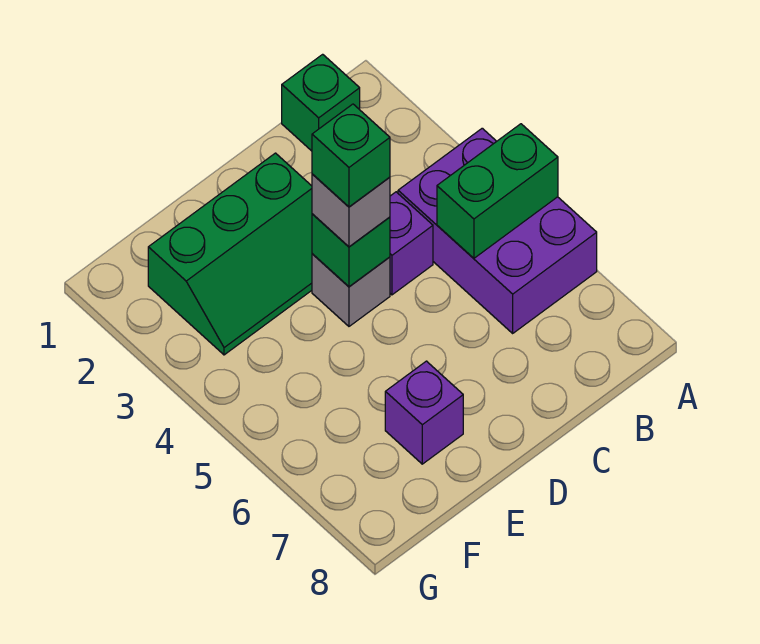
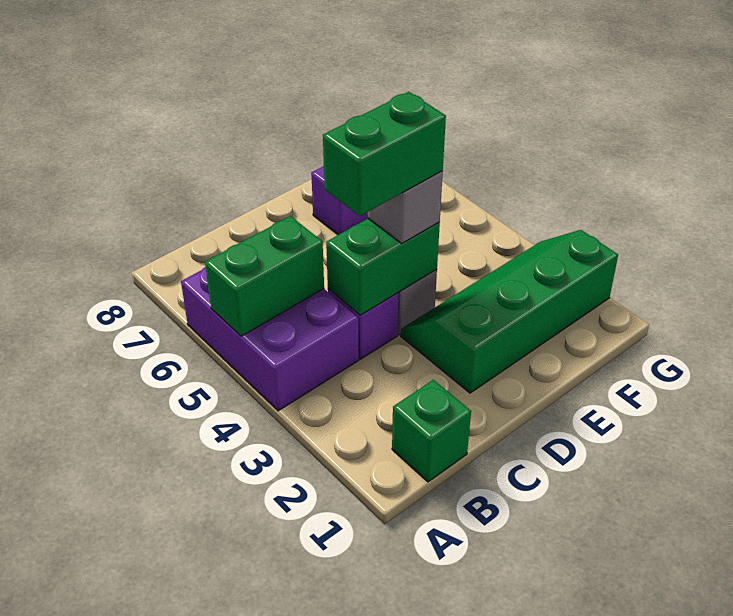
green 2x3 slope [148,153,312,355] -> green 2x4 slope [401,230,618,393]
green 1x1 brick [312,214,390,287] -> green 1x2 brick [326,219,440,315]
green 1x1 brick [312,104,390,207] -> green 1x2 brick [323,92,446,216]

